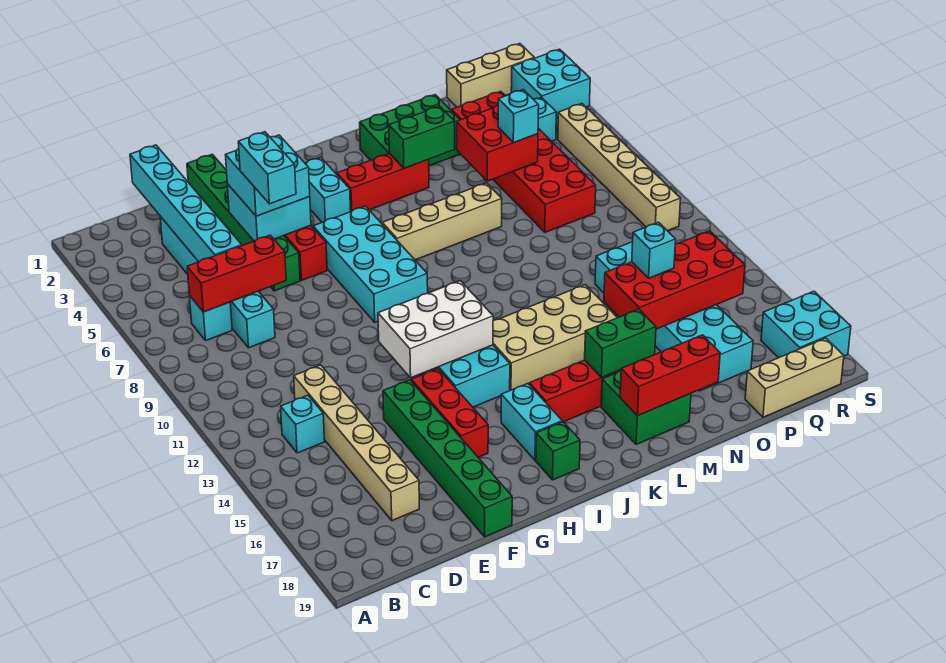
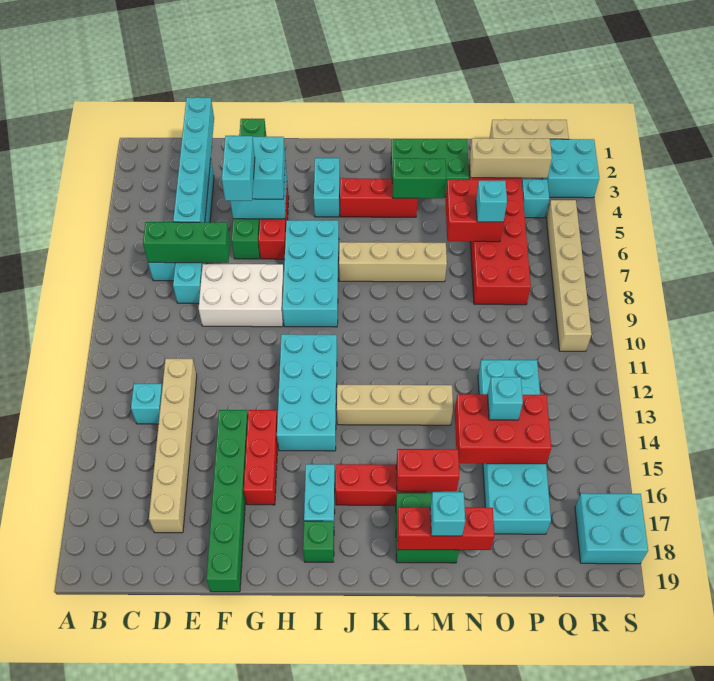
red 1x3 brick [187,235,286,312] -> green 1x3 brick [143,222,230,263]
white 2x3 brick [378,281,493,378] -> white 2x3 brick moved to [199,264,284,327]
tan 2x4 brick [493,285,617,390] -> tan 1x4 brick [337,385,453,425]
green 1x2 brick [585,309,656,377] -> red 1x2 brick [396,449,459,491]
none -> cyan 1x1 brick [430,492,465,536]
red 2x4 brick [604,231,745,329] -> red 2x3 brick [455,394,551,464]
tan 1x3 brick [745,338,844,417] -> tan 1x3 brick moved to [469,138,552,178]

